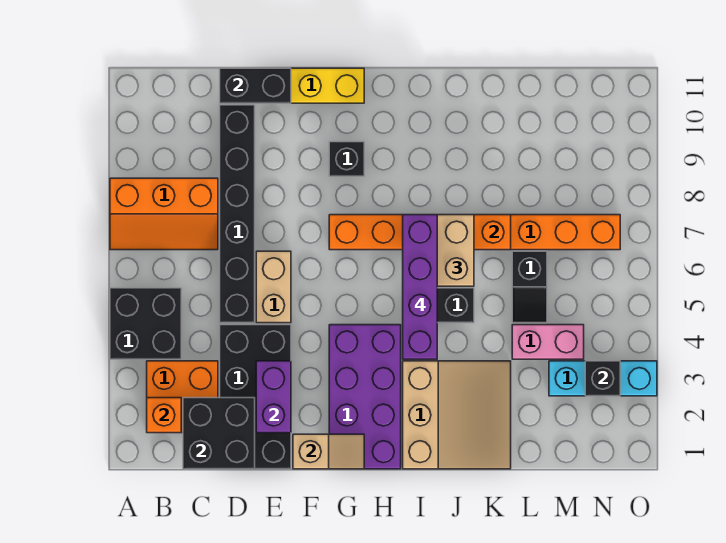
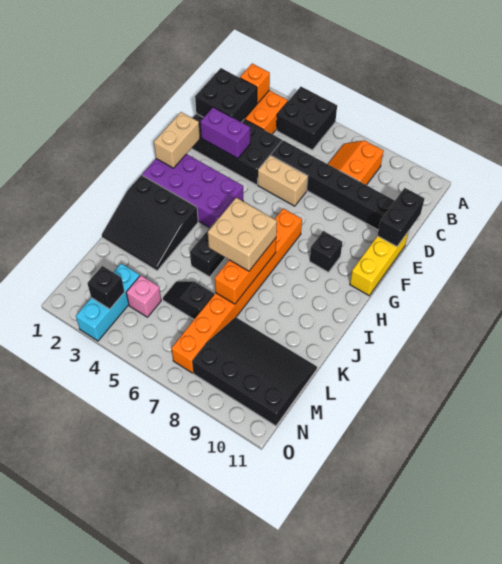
orange 2x3 slope [110,178,218,250] -> orange 2x2 slope [328,140,383,185]
tan 1x2 slope [293,434,364,469] -> tan 1x2 brick [154,112,200,168]
tan 3x3 slope [403,361,511,469] -> black 3x3 slope [102,175,198,271]
purple 1x4 brick [403,215,437,359] -> none
pink 1x2 brick [512,325,584,359] -> pink 1x1 brick [126,275,161,317]
none -> black 3x4 slope [192,317,317,426]

